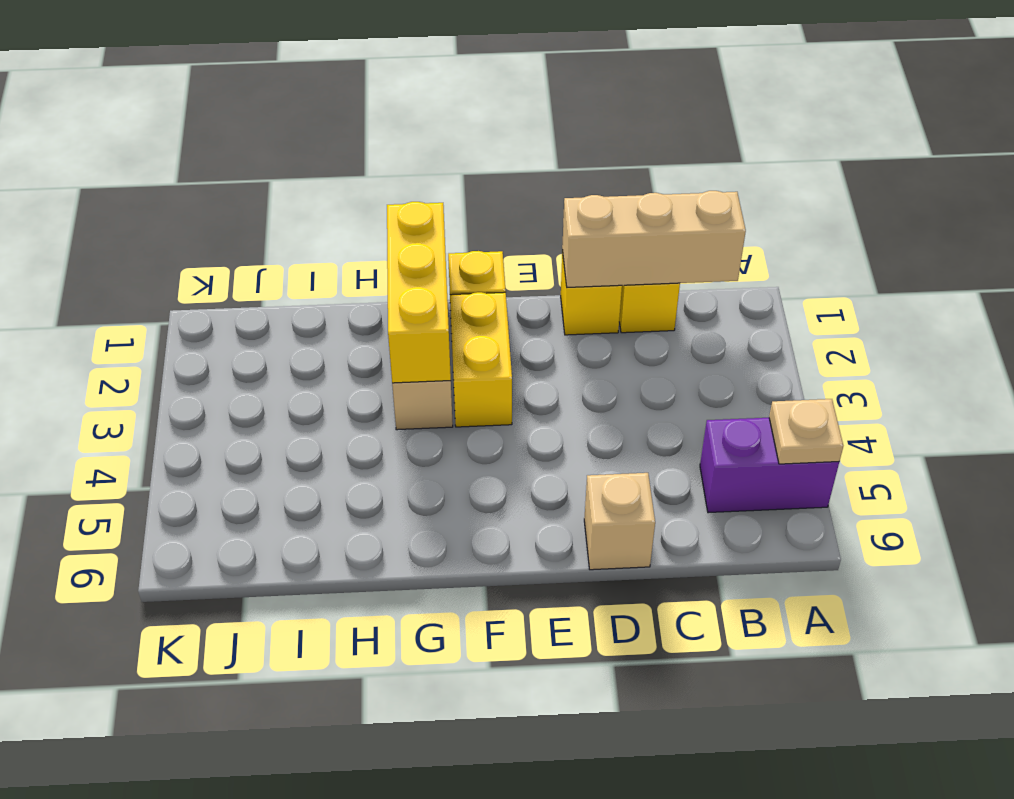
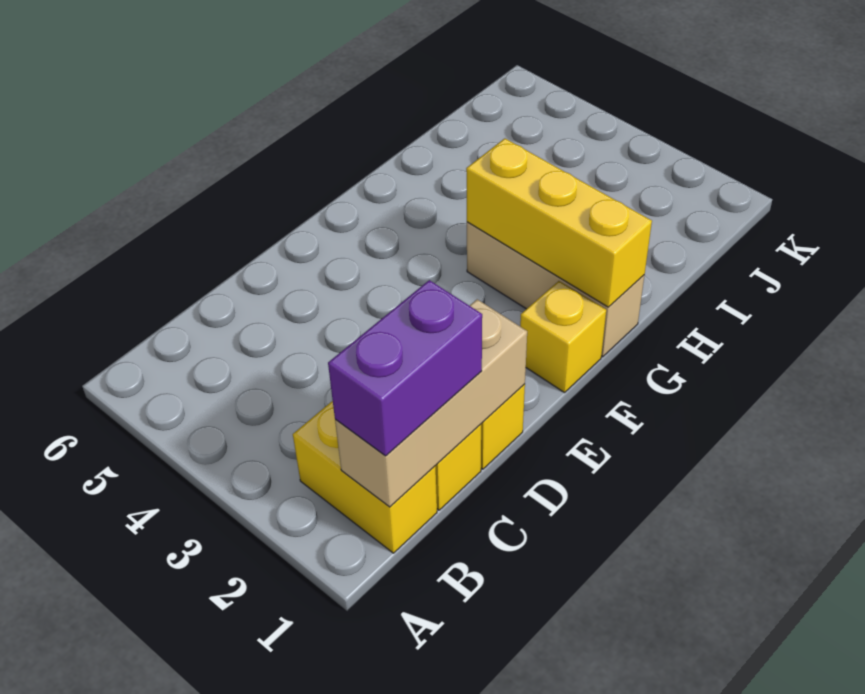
purple 1x2 brick [700,418,839,513] -> purple 1x2 brick moved to [328,280,482,456]
tan 1x1 plate [769,399,843,464] -> none
tan 1x1 brick [584,473,655,570] -> none
yellow 1x2 brick [450,292,512,427] -> yellow 1x2 brick moved to [293,401,437,553]

